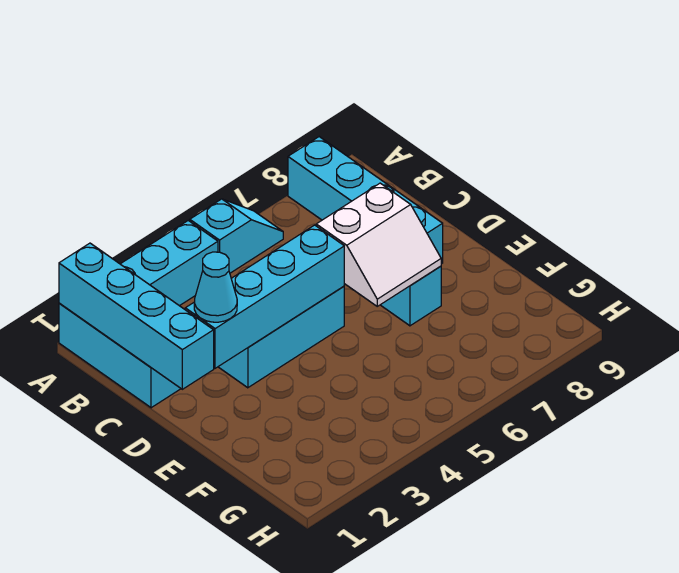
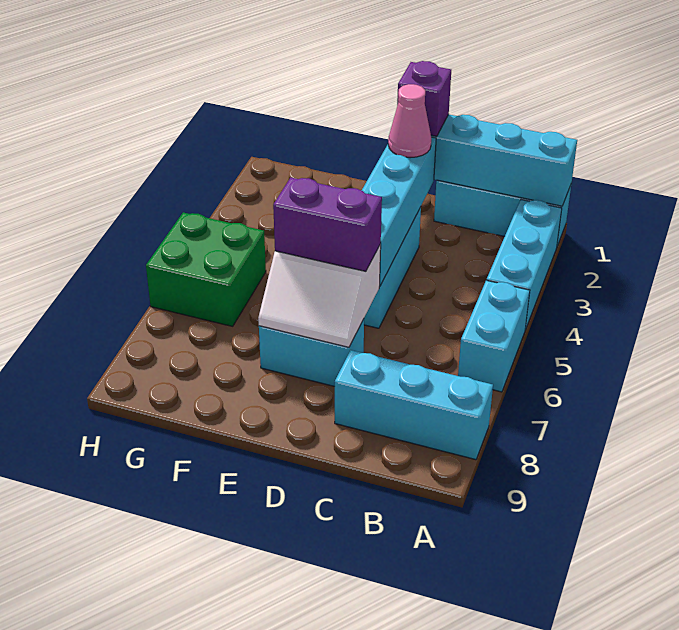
cyan 1x2 slope [190,199,283,273] -> cyan 1x2 brick [458,280,530,392]
cyan 1x4 brick [288,137,443,264] -> cyan 1x3 brick [335,350,493,460]
none -> purple 1x1 brick [397,61,451,136]
cyan 1x1 cone [194,252,237,322] -> pink 1x1 cone [388,84,431,158]
white 2x2 slope [316,183,441,306] -> white 2x2 slope turned to [258,244,381,347]
none -> purple 1x2 brick [273,177,382,271]
none -> green 2x2 brick [146,212,266,326]

